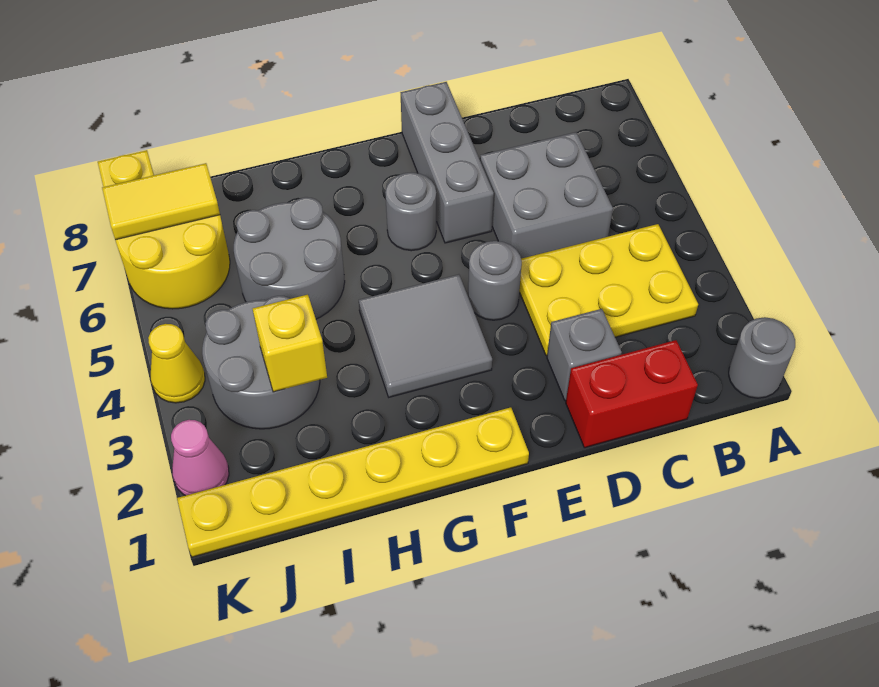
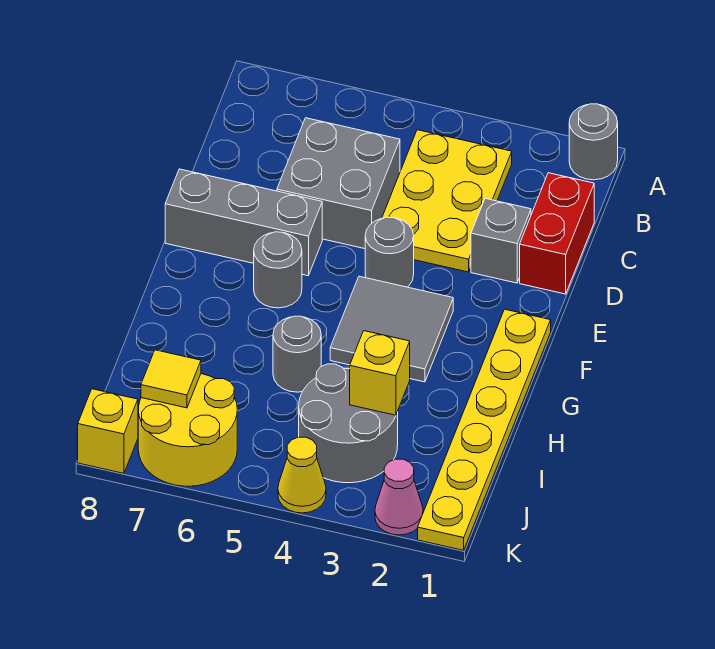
grey 2x2 round brick [234,197,345,319] -> grey 1x1 round brick [273,316,321,392]
yellow 1x2 tile [102,163,220,240] -> yellow 1x1 tile [141,350,201,408]

